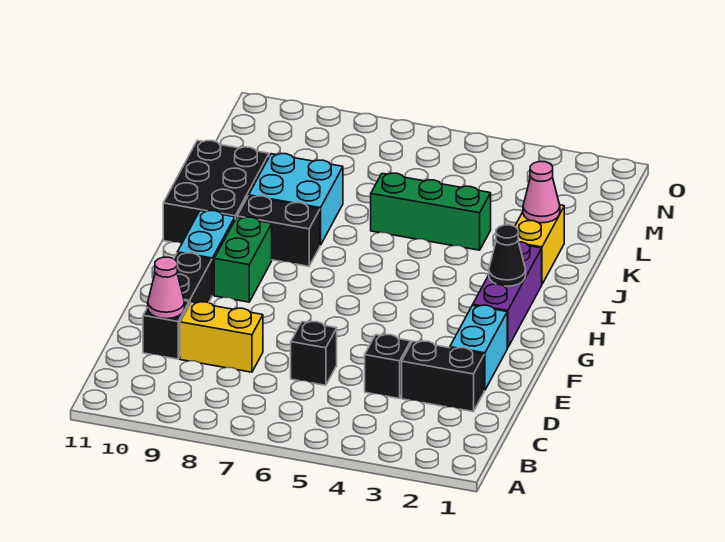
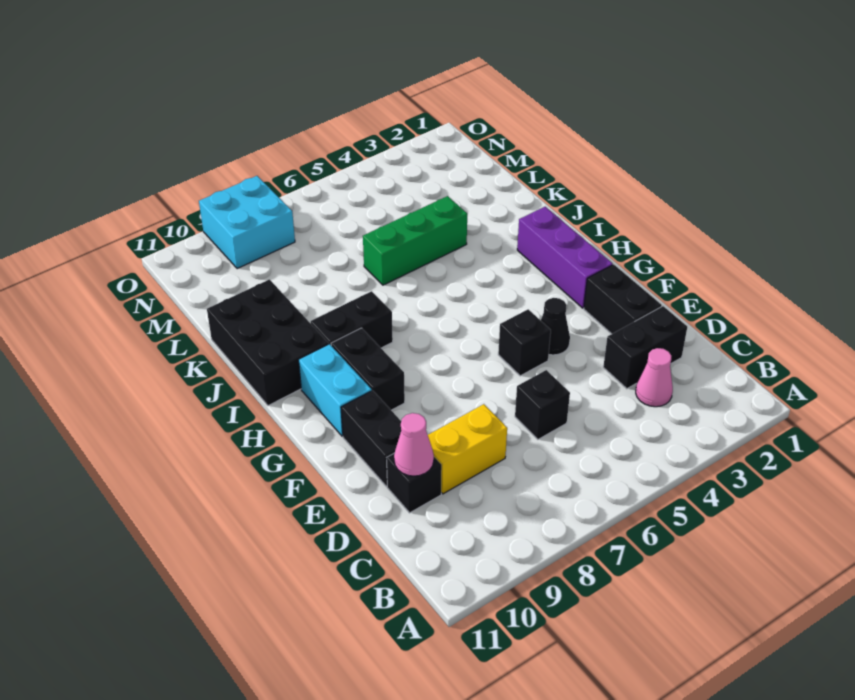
black 1x1 brick [365,335,411,398] -> black 1x1 brick moved to [498,309,551,376]
cyan 1x2 brick [450,305,507,390] -> black 1x2 brick [584,265,662,334]
green 1x2 brick [214,217,272,302] -> black 1x2 brick [331,328,405,410]
black 1x1 cone [489,225,526,286] -> black 1x1 cone moved to [541,298,570,355]
yellow 1x2 brick [515,205,564,284] -> none
cyan 2x2 brick [249,154,343,245] -> cyan 2x2 brick moved to [199,176,295,269]
pink 1x1 cone [523,162,560,223] -> pink 1x1 cone moved to [636,348,673,407]

